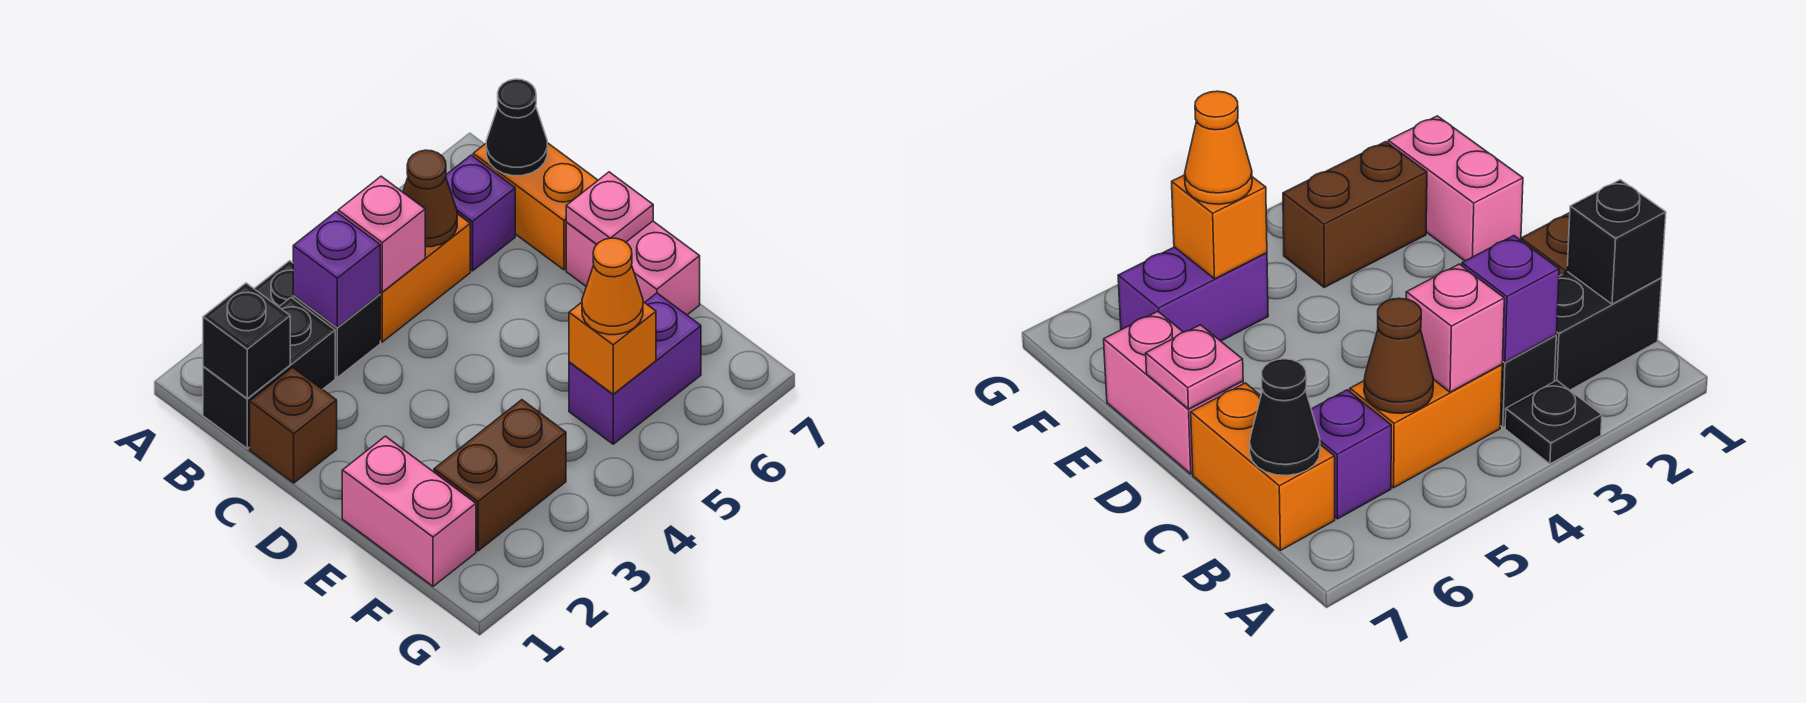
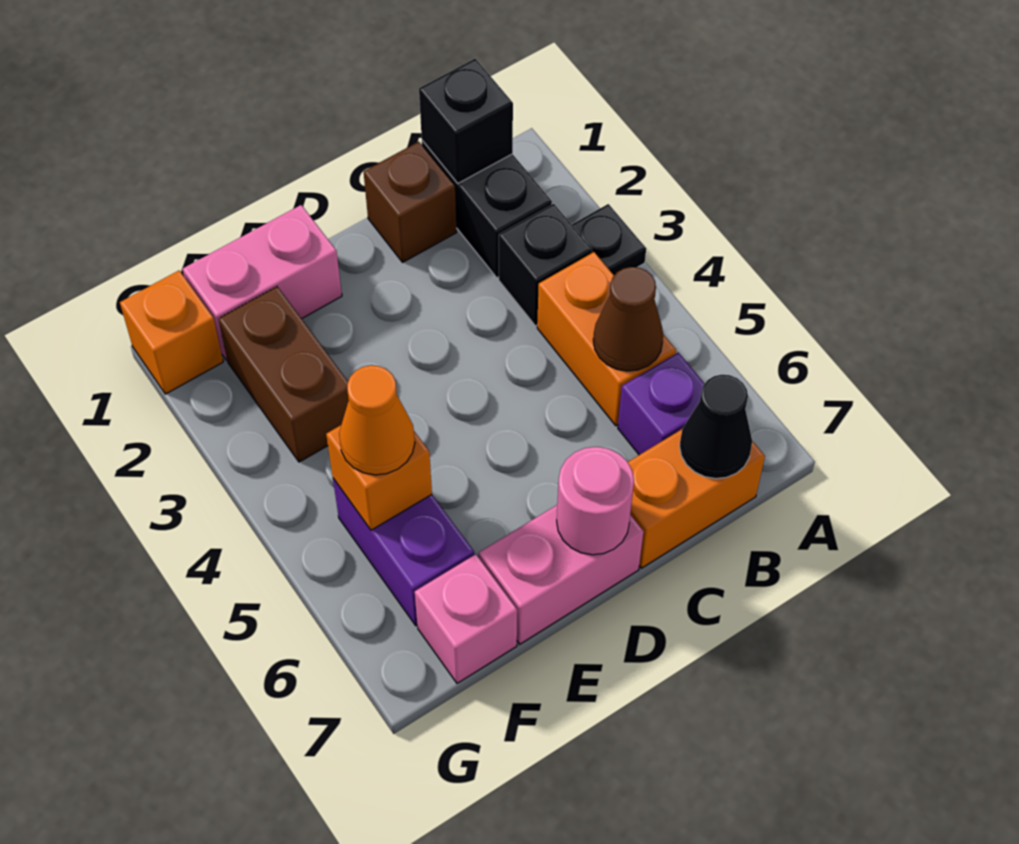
purple 1x1 brick [293,212,380,327] -> none
pink 1x1 brick [338,176,425,292] -> pink 1x1 brick moved to [415,554,517,683]
pink 1x1 plate [566,172,653,244] -> pink 1x1 round brick [557,447,634,555]
none -> orange 1x1 brick [120,271,223,394]

